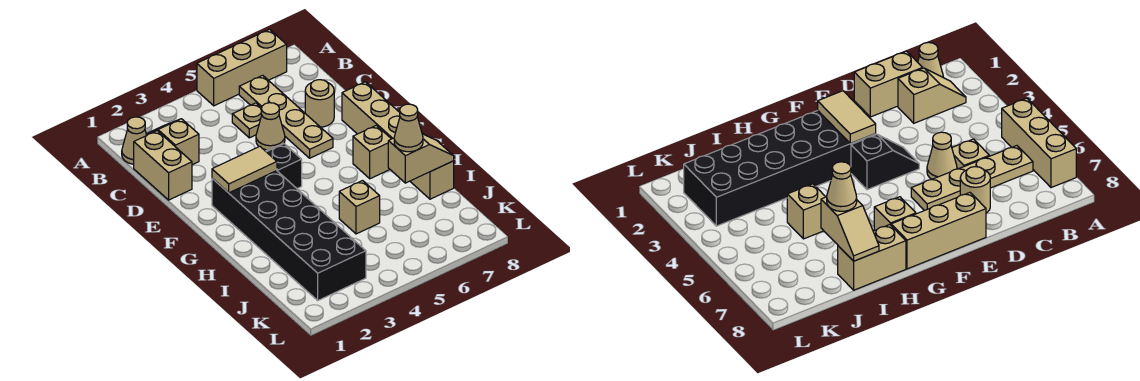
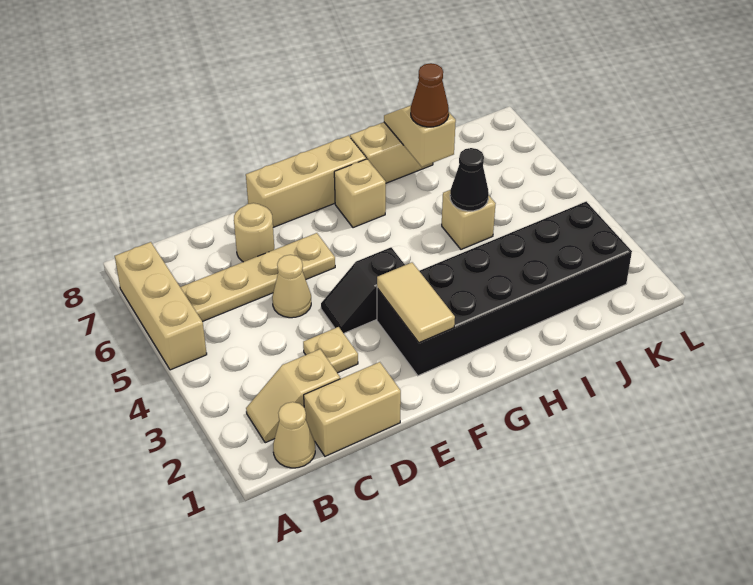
tan 1x1 plate [232,103,262,138] -> tan 1x1 plate moved to [303,327,358,373]
none -> black 1x1 cone [450,148,489,211]
tan 1x1 cone [394,104,423,152] -> brown 1x1 cone [411,63,449,127]

